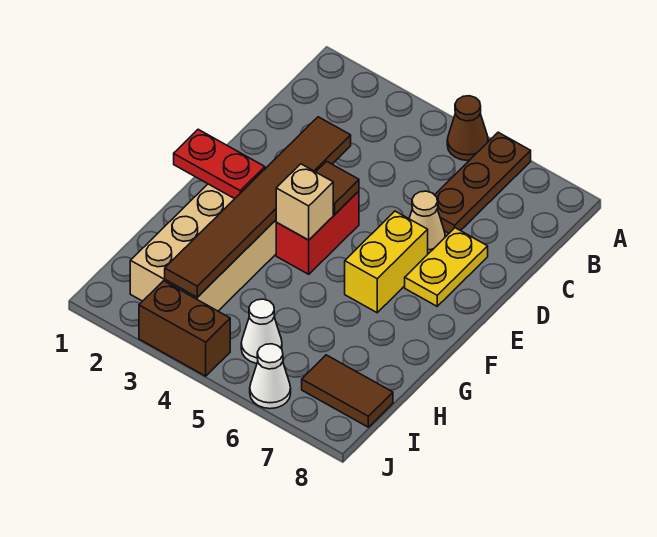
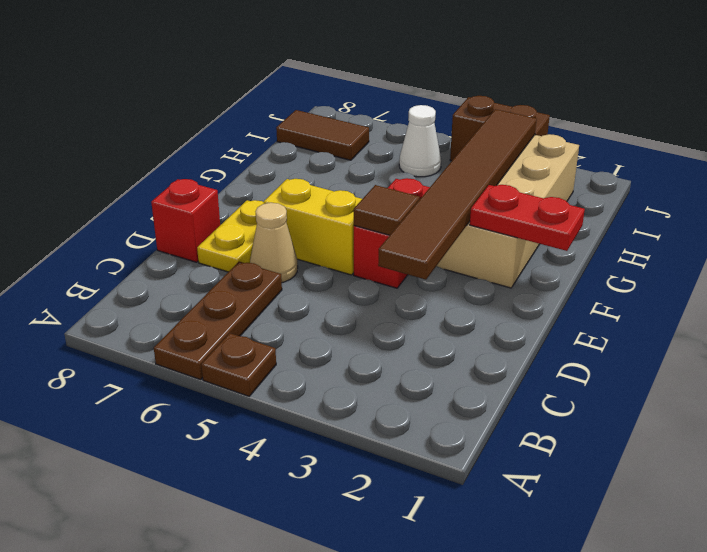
brown 1x1 cone [447,96,488,161] -> brown 1x1 plate [201,333,276,396]
none -> red 1x1 brick [151,179,220,262]
yellow 1x2 brick [345,211,428,313] -> yellow 1x2 brick turned to [264,179,362,275]
tan 1x1 brick [276,164,333,240] -> none
white 1x1 cone [250,344,291,409] -> none

